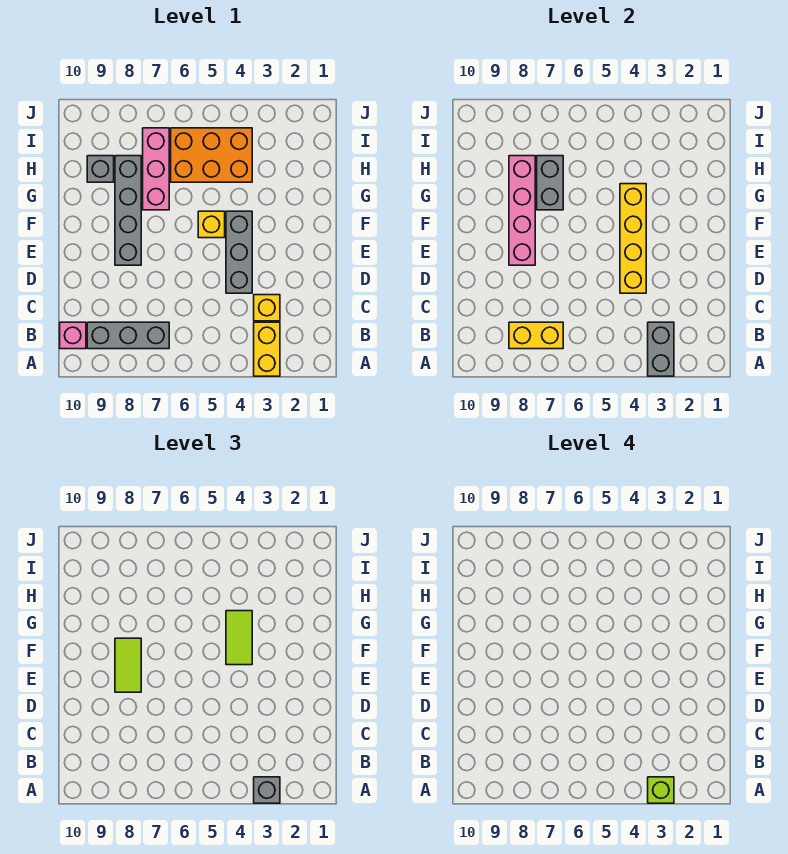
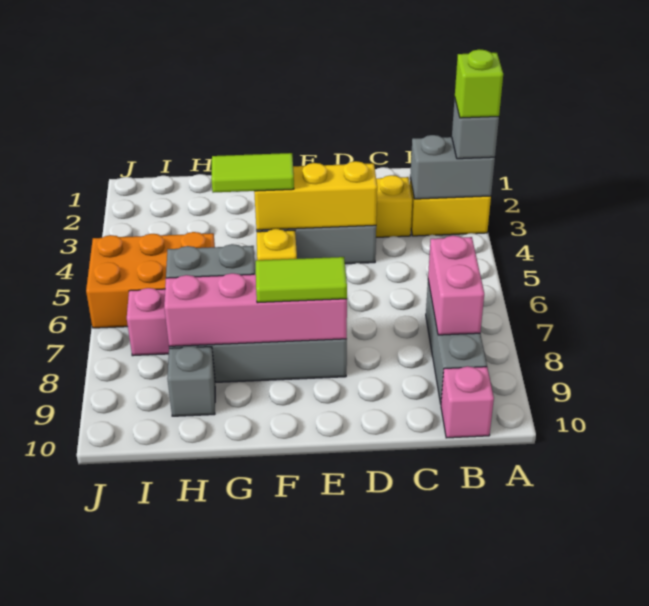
yellow 1x2 brick [509,322,563,349] -> pink 1x2 brick [428,236,484,335]
yellow 1x4 brick [620,184,646,293] -> yellow 1x3 brick [254,161,377,230]
orange 2x3 brick [171,128,252,182] -> orange 2x3 brick turned to [86,232,215,328]

